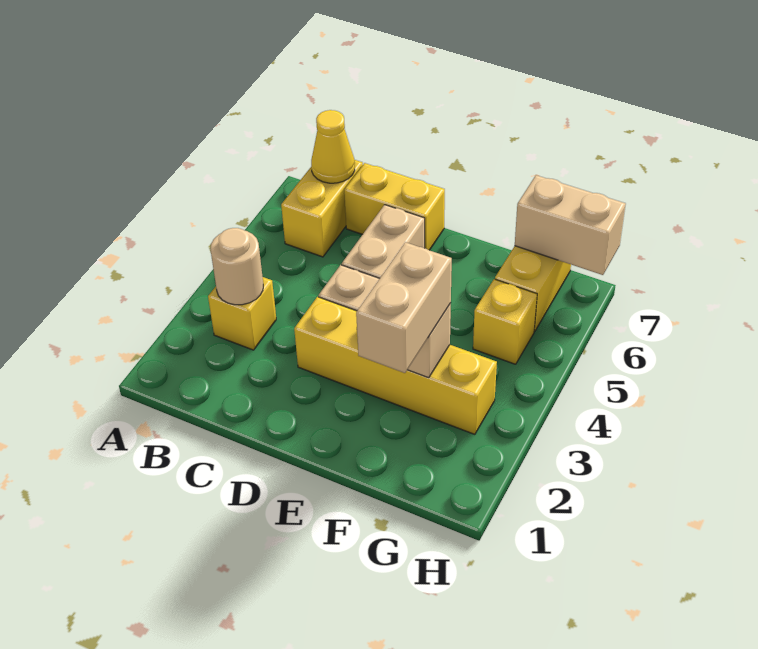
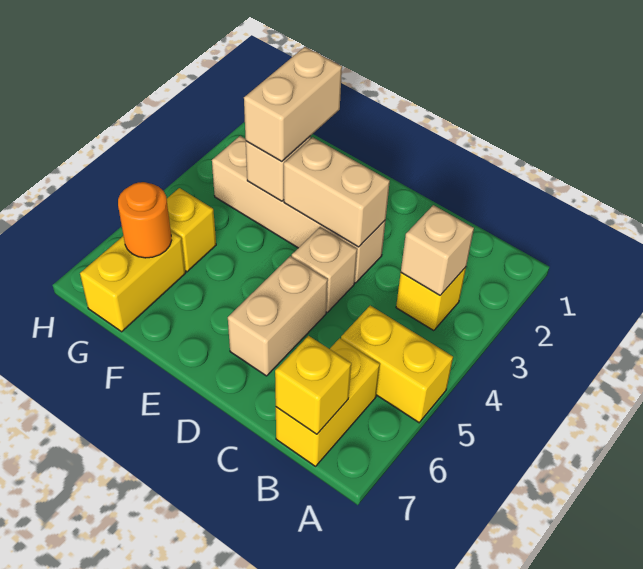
tan 1x1 round brick [210,228,263,305] -> tan 1x1 brick [401,205,474,295]
yellow 1x1 cone [311,110,355,183] -> yellow 1x1 brick [275,336,351,434]
yellow 1x2 brick [344,163,445,250] -> yellow 1x2 brick moved to [341,306,453,422]
yellow 1x4 brick [294,297,497,434] -> tan 1x4 brick [212,136,386,283]
none -> orange 1x1 round brick [118,182,172,258]
tan 1x2 brick [515,175,626,275] -> tan 1x2 brick moved to [284,137,390,247]

